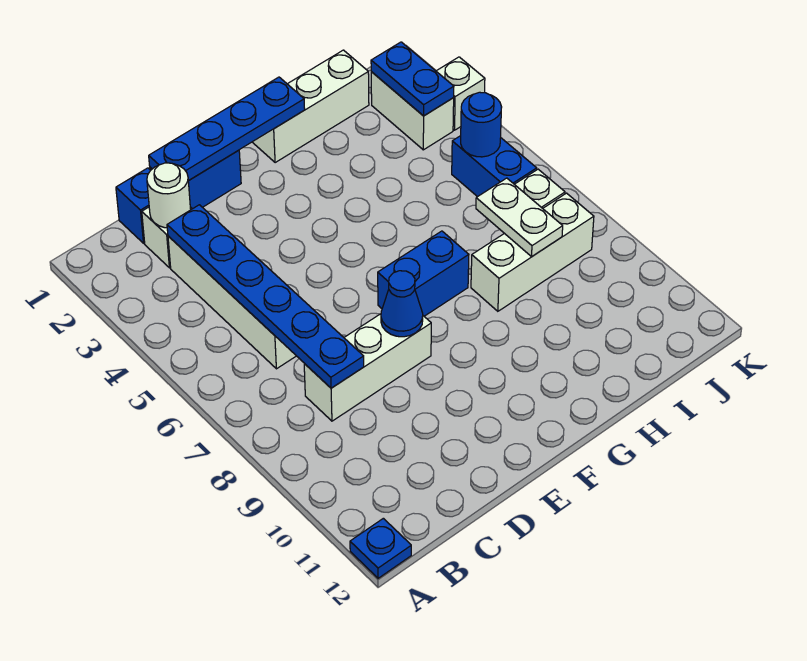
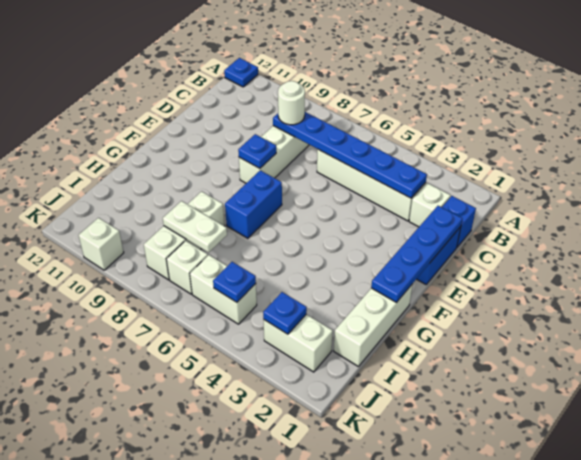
white 1x1 round brick [147,163,191,228] -> white 1x1 round brick moved to [278,81,305,125]
blue 1x1 cone [381,271,423,337] -> blue 1x1 plate [238,134,276,169]
blue 1x2 plate [371,42,454,116] -> blue 1x1 plate [263,292,307,334]
blue 1x2 brick [452,136,537,197] -> white 1x2 brick [190,255,257,324]
blue 1x1 round brick [461,92,502,157] -> blue 1x1 plate [213,262,256,302]
white 1x1 brick [436,57,485,130] -> white 1x1 brick moved to [78,218,124,270]

